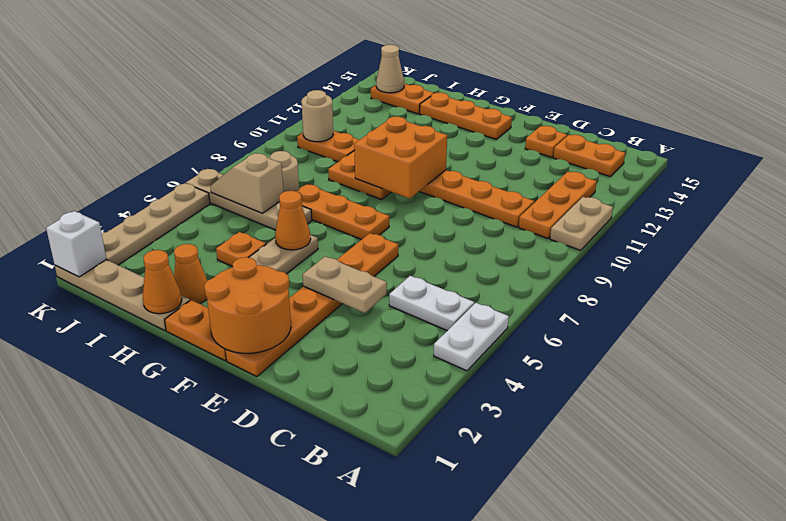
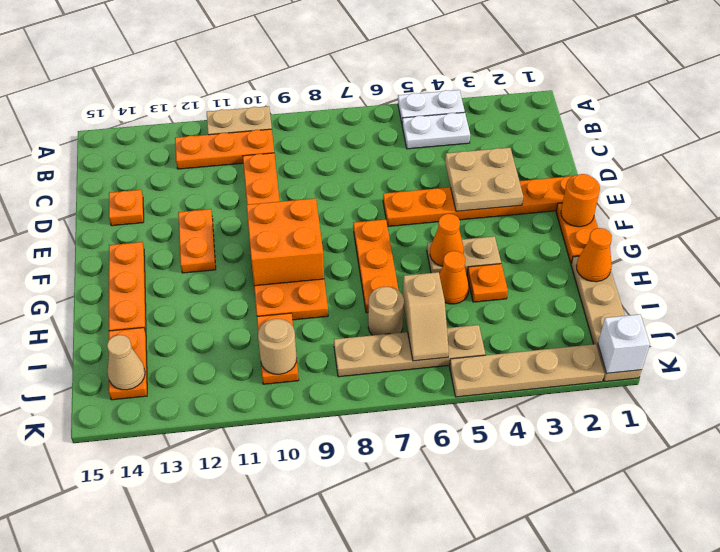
white 1x2 plate [389,276,474,331] -> white 1x2 plate turned to [402,112,470,149]
orange 1x2 plate [553,135,625,176] -> orange 1x2 plate moved to [178,209,216,273]
tan 1x2 plate [303,256,387,313] -> tan 2x2 plate [445,148,523,211]
orange 2x2 round brick [204,257,291,353] -> orange 1x1 round brick [561,174,600,227]
orange 1x1 cone [174,244,207,304] -> orange 1x1 cone moved to [439,251,469,304]
tan 1x4 plate [186,169,312,230] -> tan 1x4 plate turned to [334,325,485,377]

